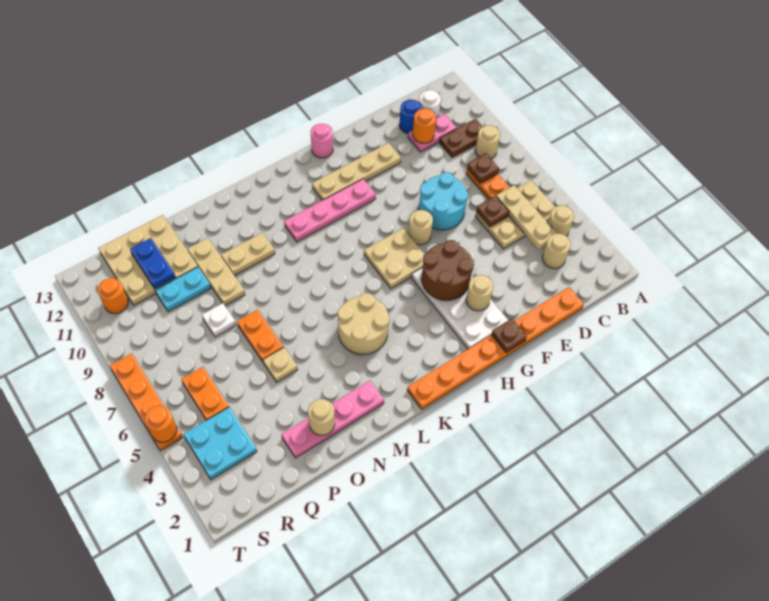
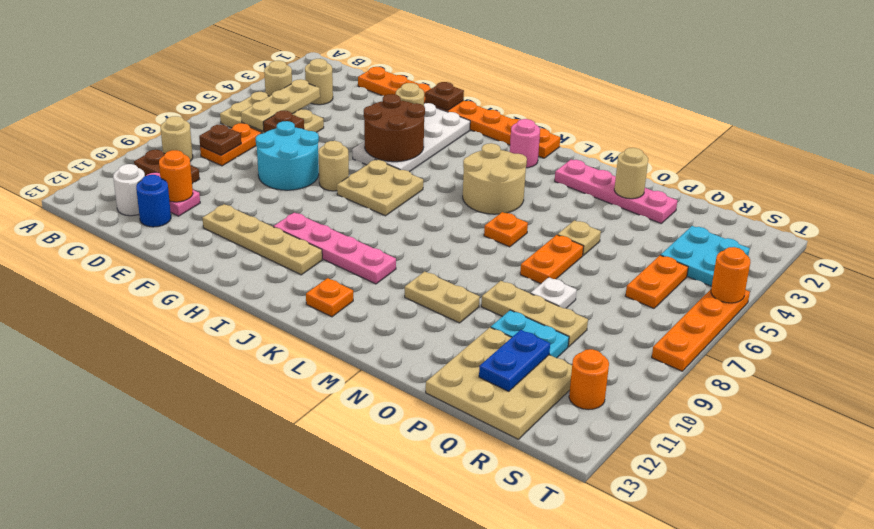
pink 1x1 round brick [311,124,333,158] -> pink 1x1 round brick moved to [510,119,540,168]
none -> orange 1x1 plate [306,278,353,317]
none -> orange 1x1 plate [484,212,528,247]
tan 1x3 plate [188,238,245,306] -> tan 1x3 plate turned to [481,281,588,347]

